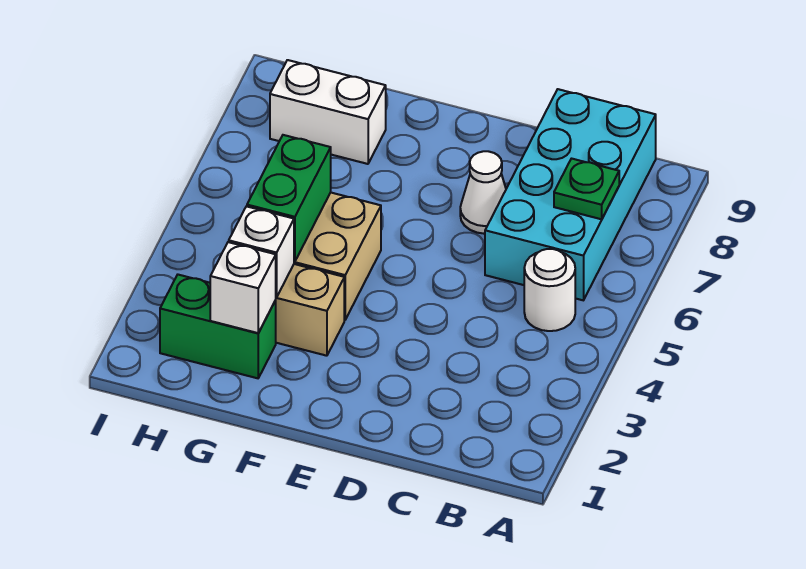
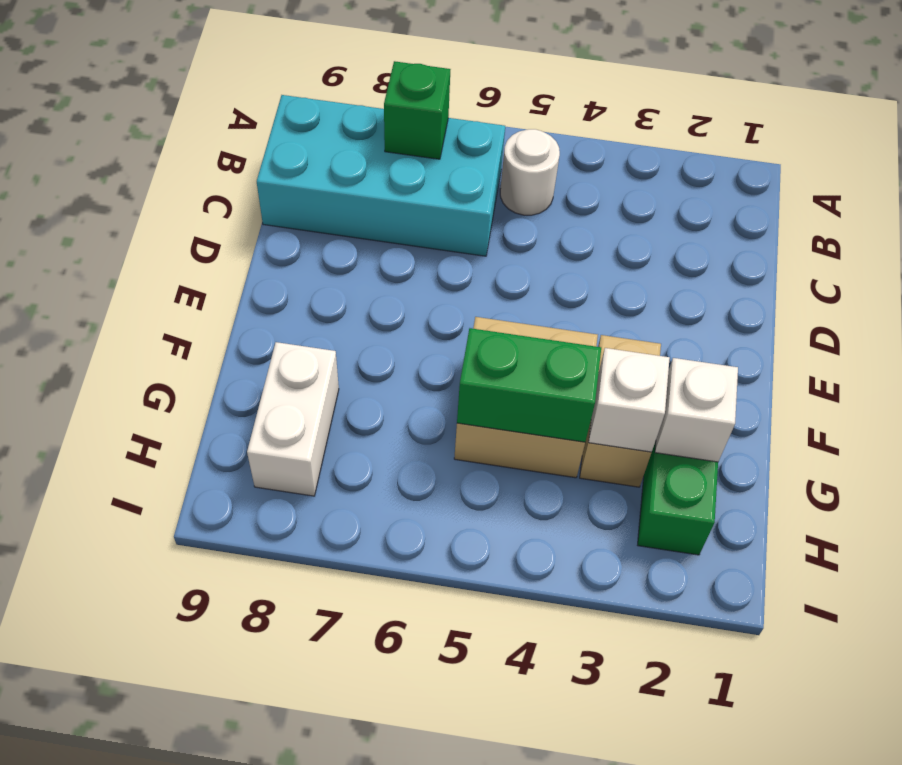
green 1x1 plate [554,159,619,219] -> green 1x1 brick [384,61,450,159]
white 1x1 cone [460,151,506,234] -> none

